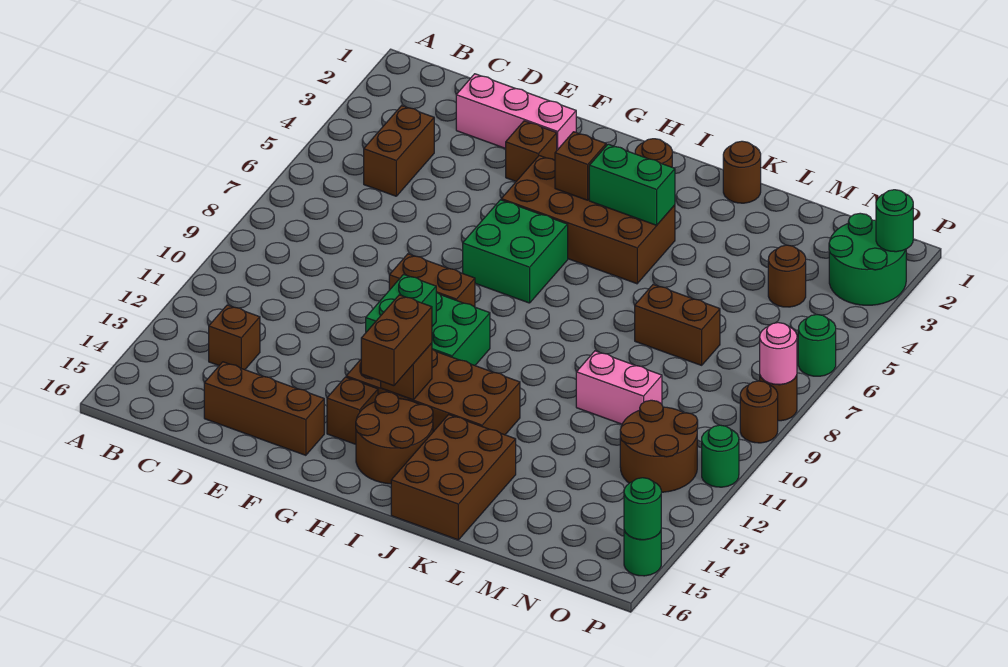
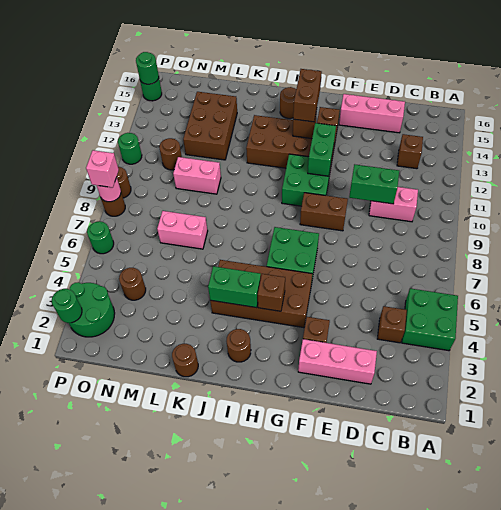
none -> green 2x2 brick [402,288,458,351]
brown 1x2 brick [364,106,434,196] -> brown 1x1 brick [377,306,407,343]
none -> pink 1x2 brick [369,187,418,222]
none -> green 1x2 brick [349,164,399,204]
brown 1x3 brick [204,362,324,455] -> pink 1x3 brick [339,94,405,133]
brown 2x2 round brick [356,392,433,484] -> brown 1x1 round brick [280,87,296,119]
brown 2x3 brick [391,415,516,540] -> brown 2x3 brick moved to [183,92,237,160]
brown 1x2 brick [635,284,720,365] -> pink 1x2 brick [157,211,208,249]
brown 2x2 round brick [620,400,698,492] -> brown 1x1 round brick [159,138,182,170]
none -> pink 1x1 brick [86,150,119,188]

